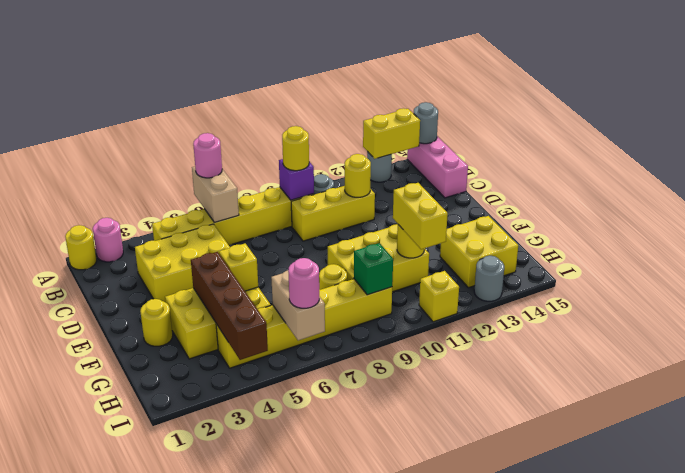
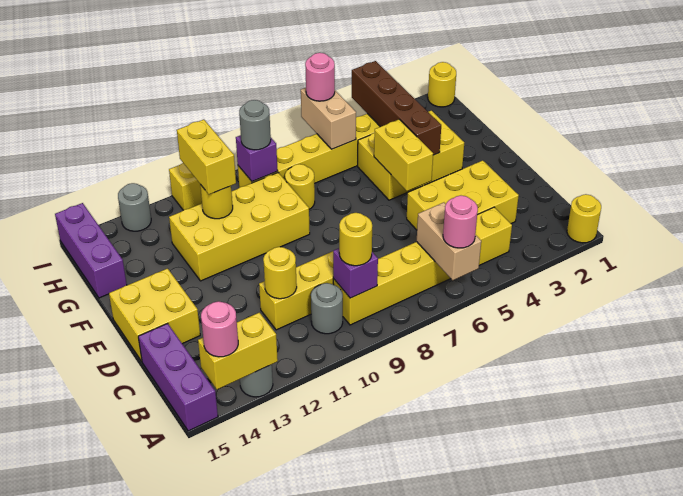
pink 1x1 round brick [93,218,123,262] -> pink 1x1 round brick moved to [201,301,238,357]
pink 1x3 brick [407,136,468,198] -> purple 1x3 brick [138,323,218,431]
grey 1x1 round brick [414,102,438,144] -> grey 1x1 round brick moved to [239,100,271,150]
yellow 1x1 round brick [140,299,173,346] -> yellow 1x1 round brick moved to [428,62,456,107]
yellow 1x1 brick [219,244,258,291] -> yellow 1x2 brick [374,119,433,191]
yellow 2x3 brick [328,224,429,292] -> yellow 2x4 brick [169,173,310,281]
yellow 2x2 brick [440,216,518,288] -> yellow 2x2 brick moved to [109,269,200,361]
none -> purple 1x3 brick [55,203,127,298]
green 1x1 brick [354,243,393,295] -> purple 1x1 brick [236,135,278,182]

